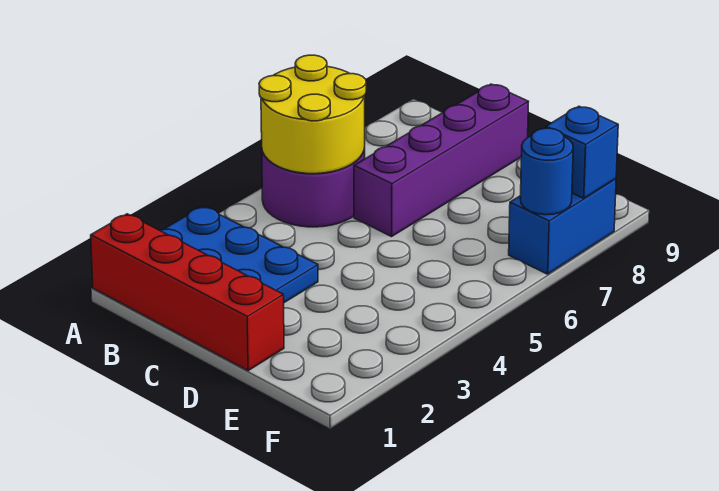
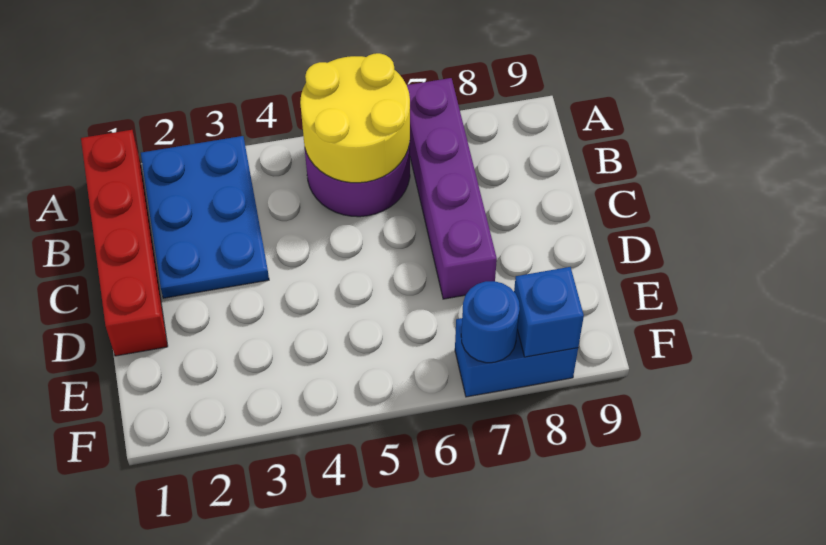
purple 1x4 brick [354,84,528,237] -> purple 1x4 brick turned to [407,78,497,299]

